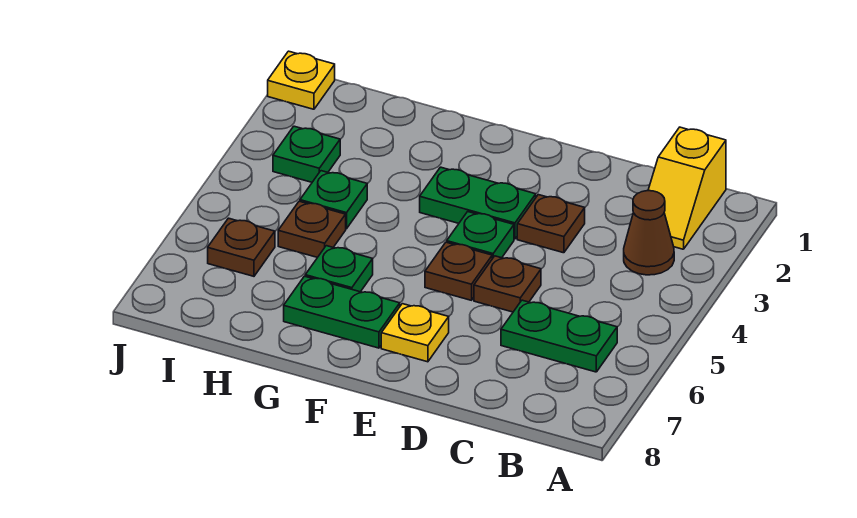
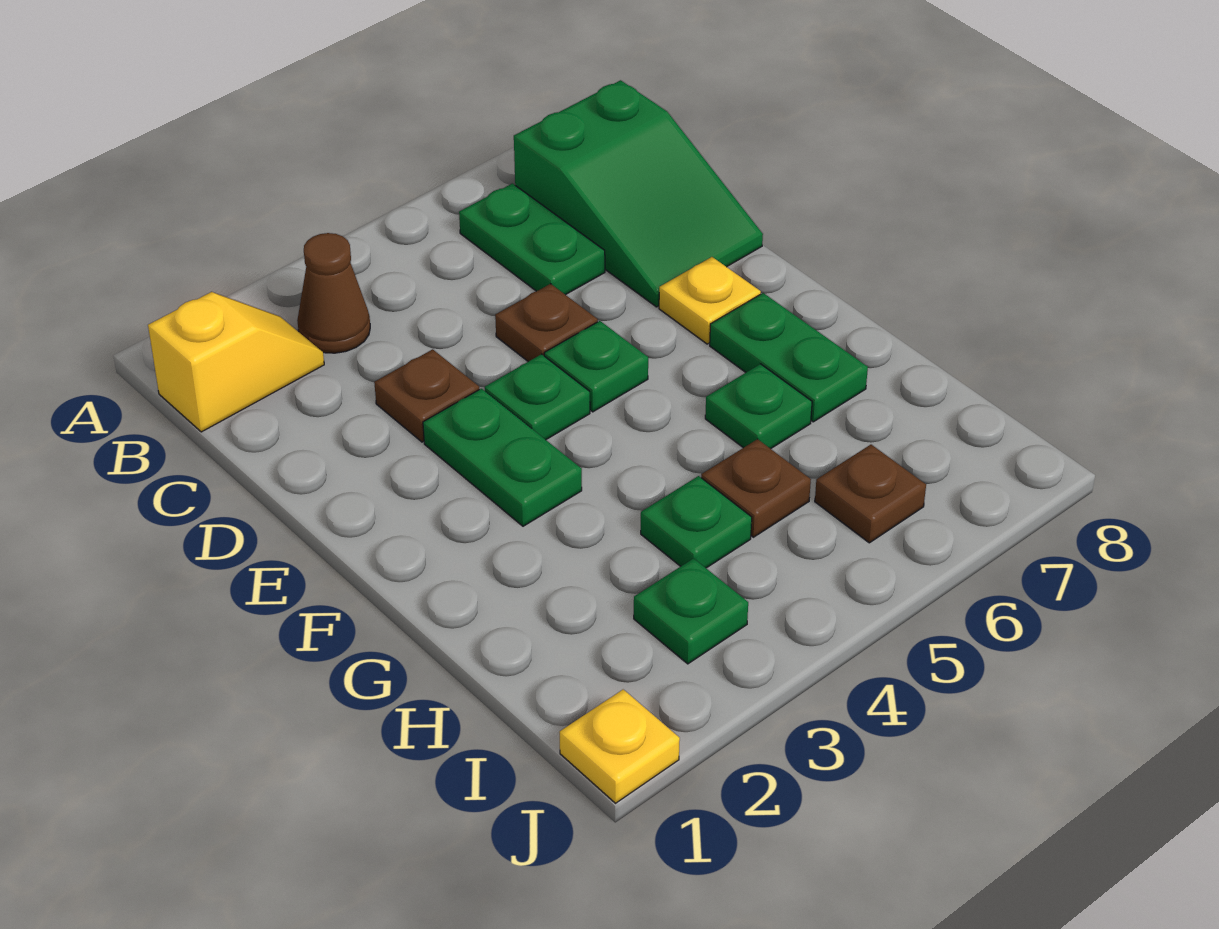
none -> green 2x3 slope [514,80,763,307]
brown 1x1 plate [425,242,492,300] -> green 1x1 plate [544,321,648,412]

